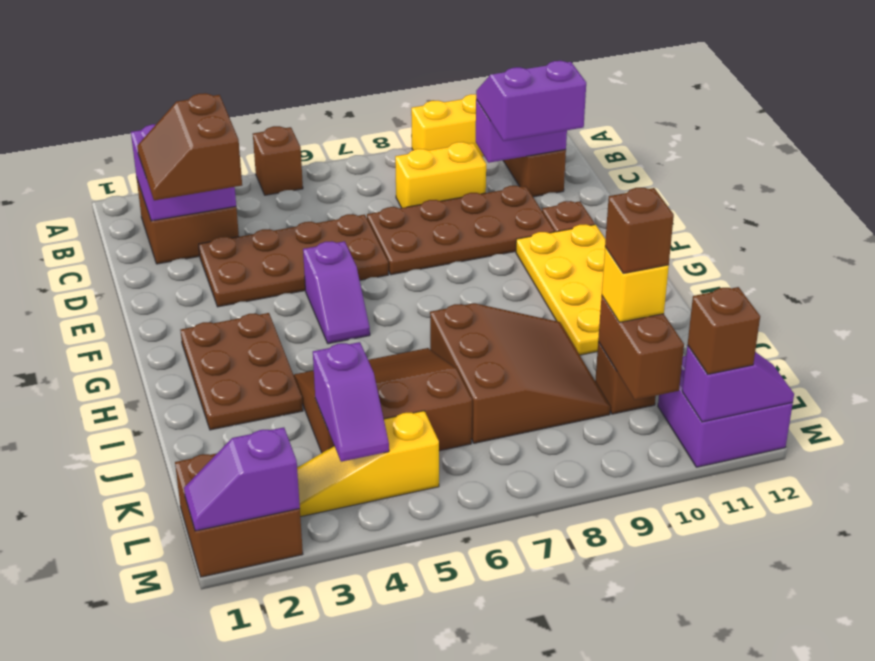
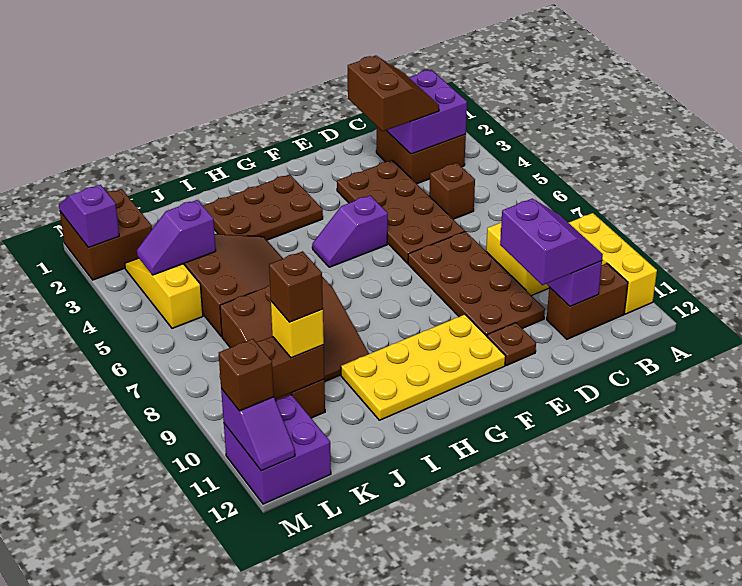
brown 1x1 brick [253,126,303,195] -> brown 1x1 brick moved to [429,163,475,219]
brown 2x2 slope [137,93,242,200] -> brown 2x2 slope turned to [348,56,439,131]

